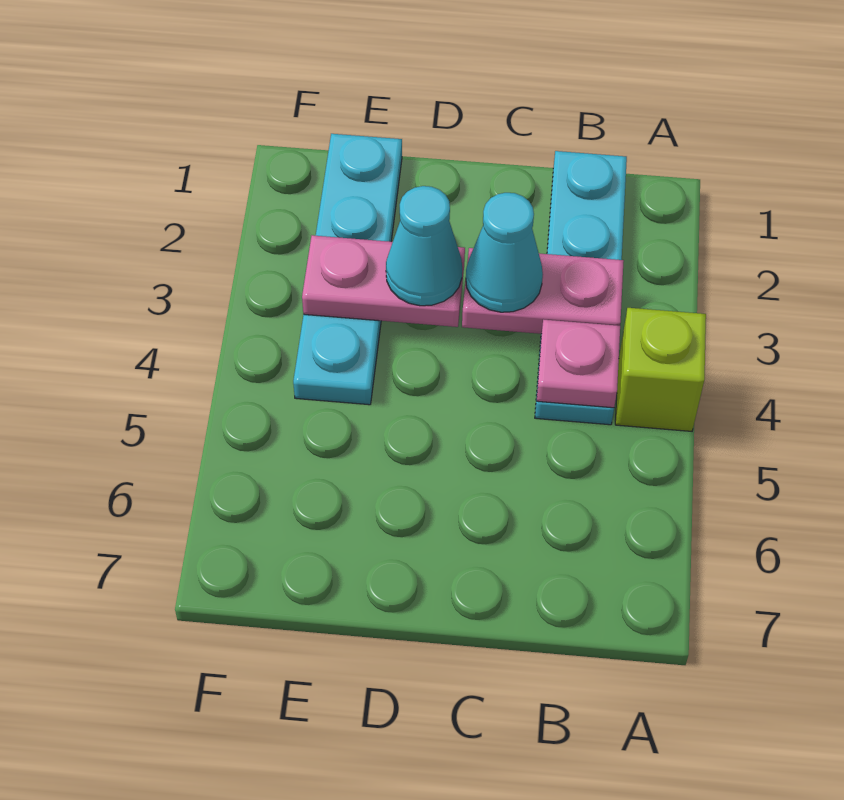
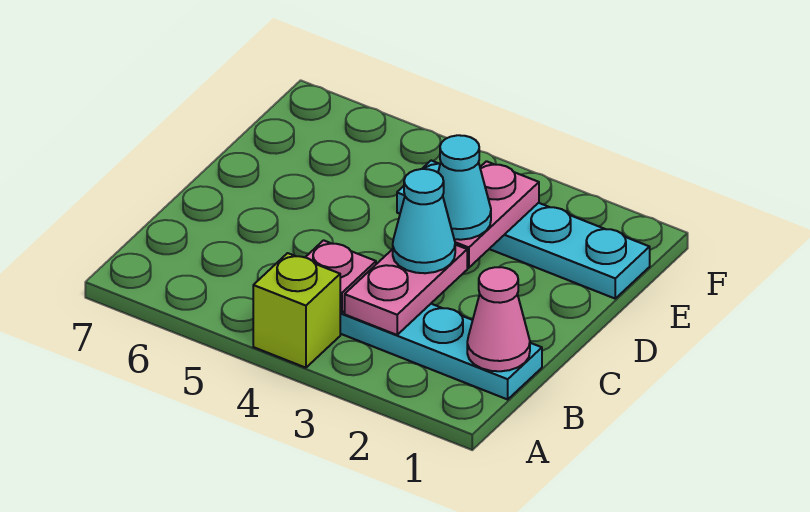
none -> pink 1x1 cone [467,267,530,371]

